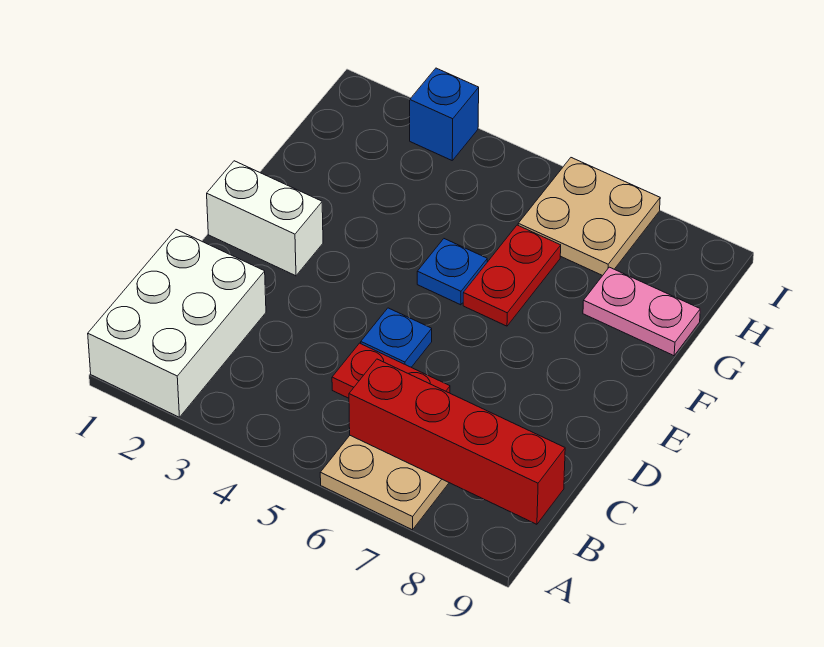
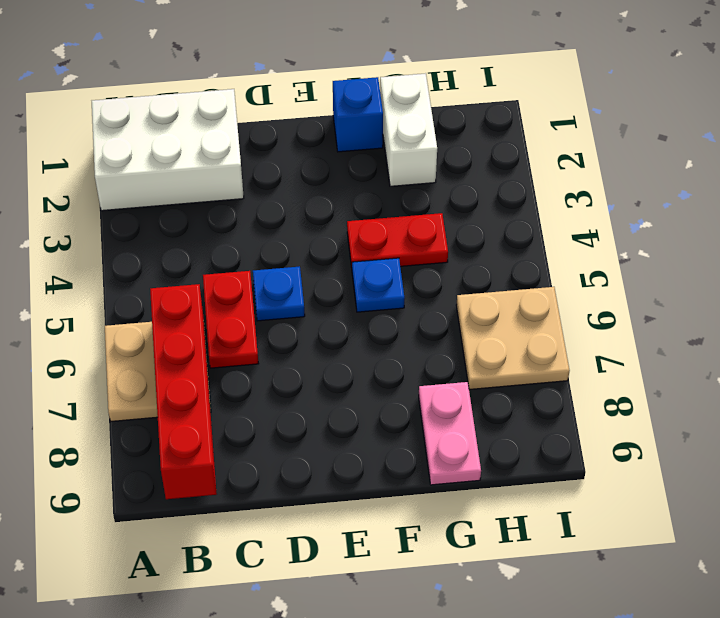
white 1x2 brick [207,161,323,276] -> white 1x2 brick moved to [380,73,437,186]
red 1x2 plate [463,225,561,326] -> red 1x2 plate moved to [347,213,448,268]
blue 1x1 brick [410,68,479,160] -> blue 1x1 brick moved to [333,77,383,152]

